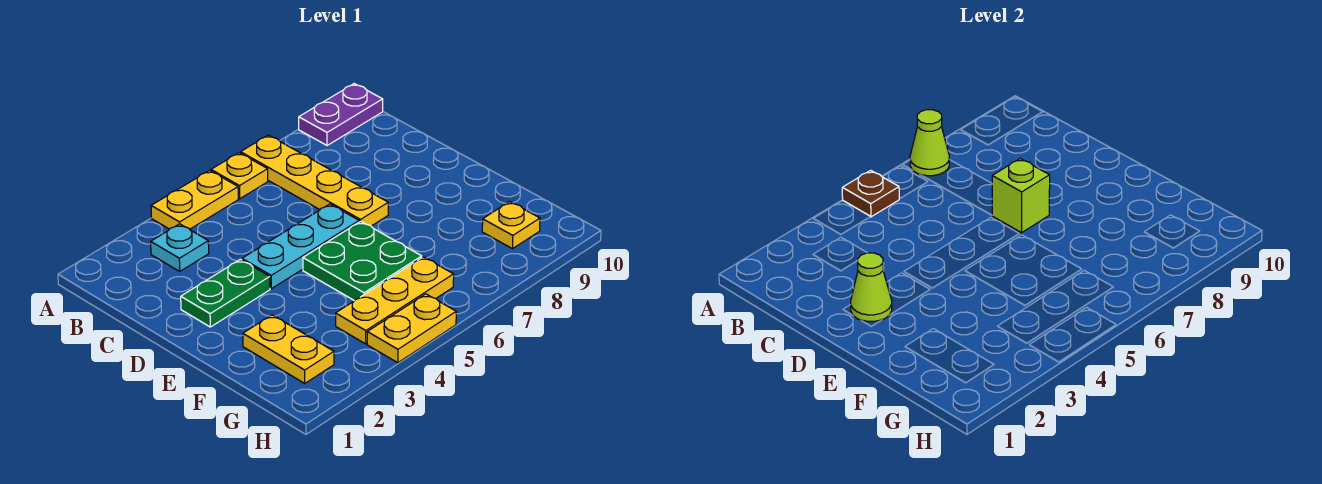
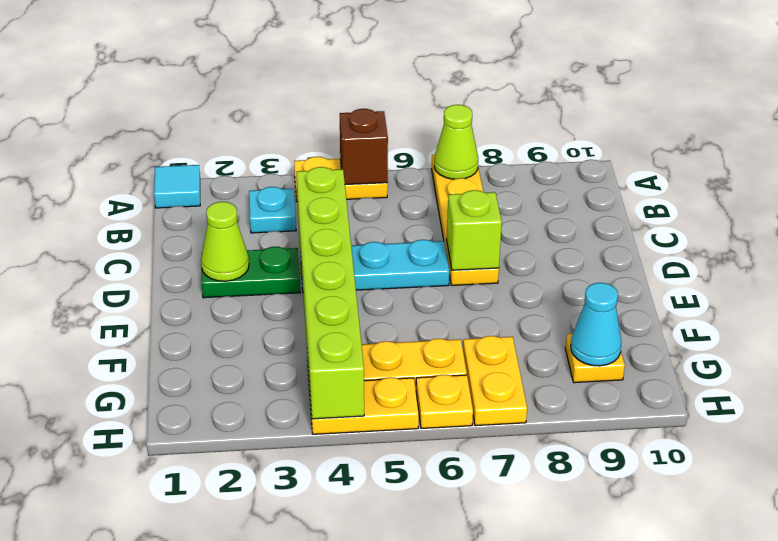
none -> cyan 1x1 tile [154,165,200,208]
brown 1x1 plate [842,170,900,217] -> brown 1x1 brick [340,109,388,185]
yellow 1x1 plate [211,153,268,199] -> yellow 1x1 plate moved to [416,375,473,428]
purple 1x2 plate [299,84,383,145] -> none
none -> lime 1x6 brick [297,167,364,419]
green 2x2 plate [303,221,422,301] -> none
yellow 1x2 plate [243,315,334,383] -> yellow 1x2 plate moved to [463,336,527,426]
none -> cyan 1x1 cone [571,283,621,366]

